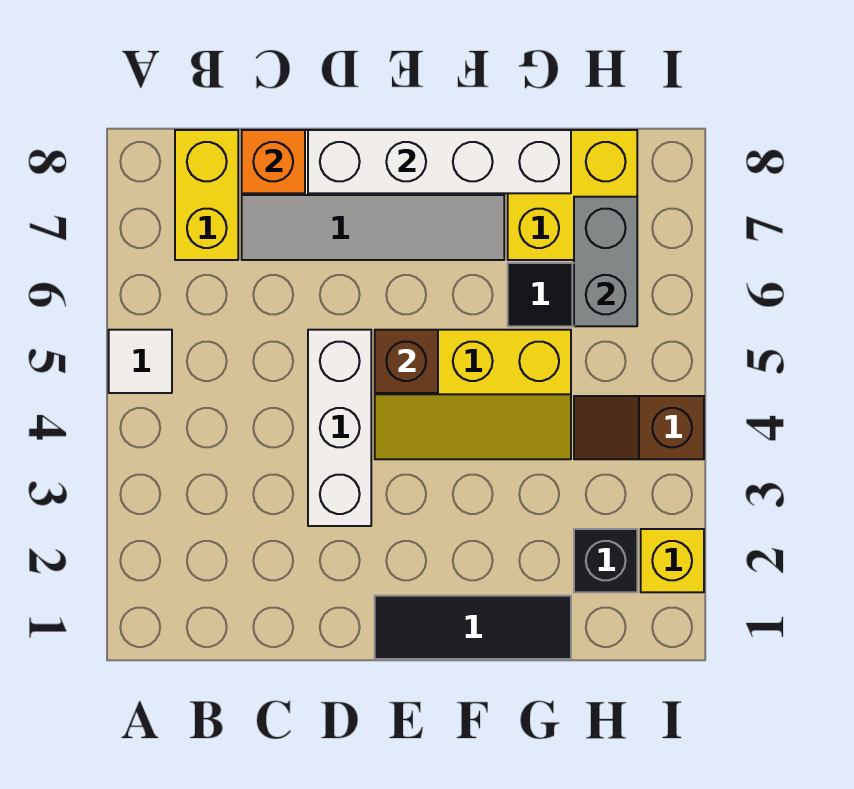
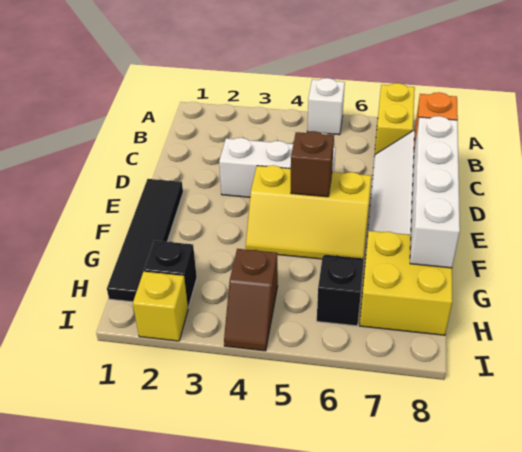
white 1x1 tile [109,330,172,393] -> white 1x1 brick [307,78,345,135]
yellow 1x2 brick [175,130,238,260] -> yellow 1x2 brick turned to [375,83,415,154]
black 1x3 tile [375,596,571,659] -> black 1x4 tile [107,179,183,302]
yellow 2x3 slope [375,330,571,459] -> yellow 2x3 slope turned to [246,165,371,259]
brown 1x2 slope [574,396,704,459] -> brown 1x2 slope turned to [224,249,278,351]
grey 1x2 brick [574,197,637,326] -> none

